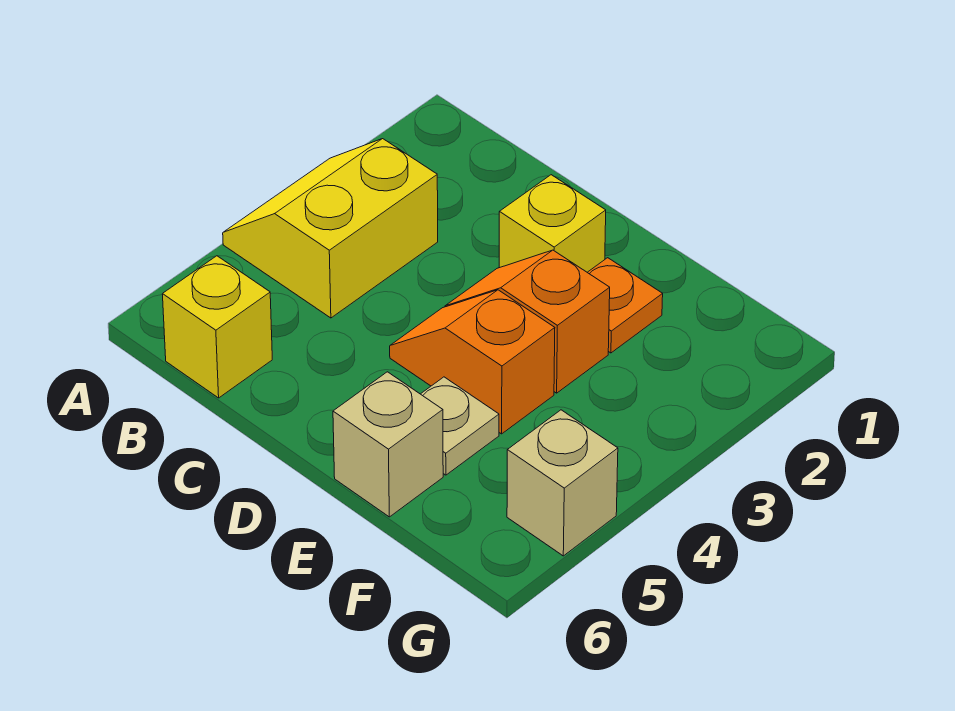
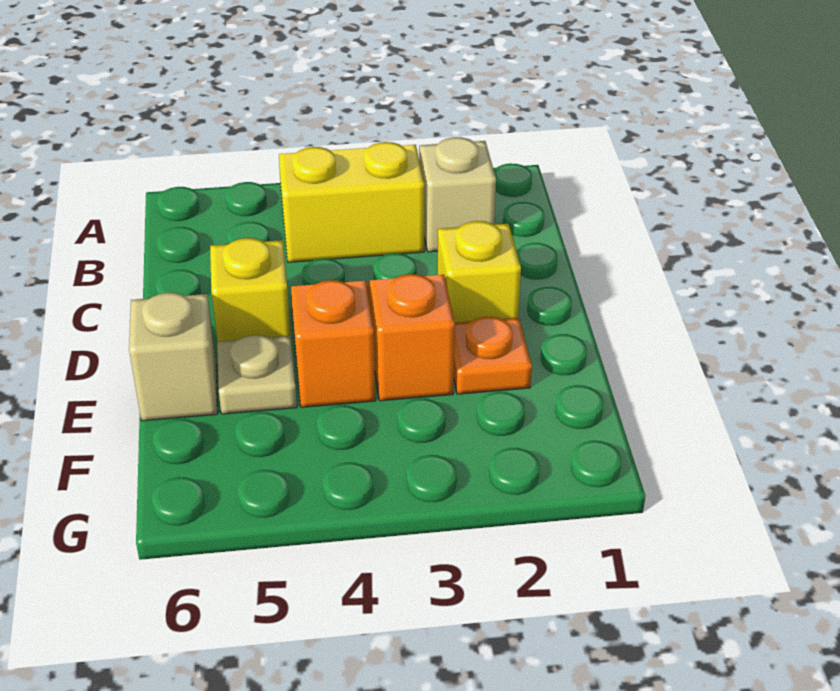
yellow 1x1 brick [163,256,272,398] -> yellow 1x1 brick moved to [210,238,291,342]
tan 1x1 brick [507,410,618,556] -> tan 1x1 brick moved to [419,137,496,252]

